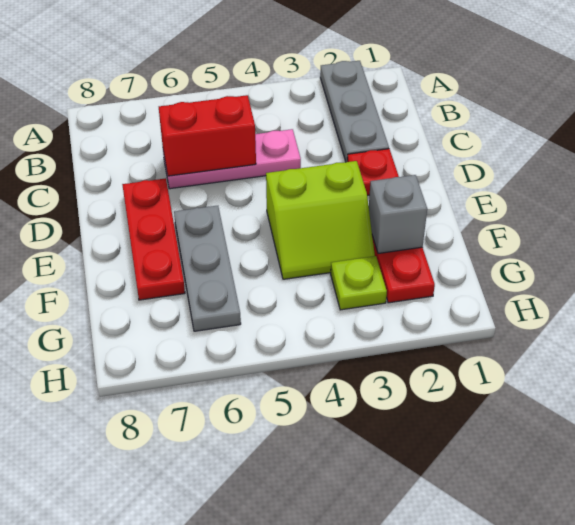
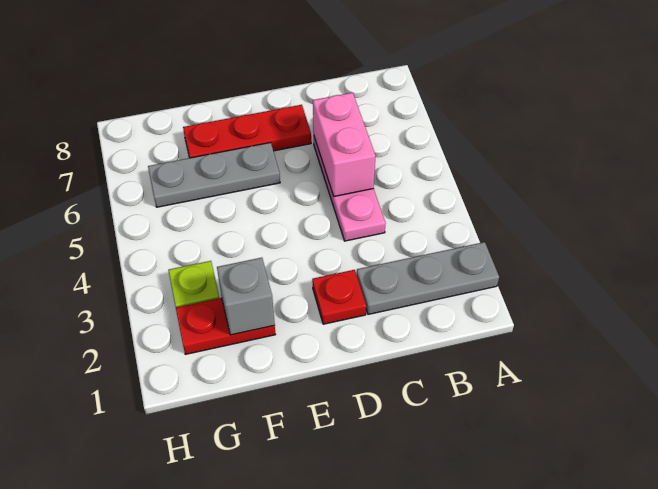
red 1x2 brick [159,95,256,176] -> pink 1x2 brick [313,93,375,196]
lime 2x2 slope [266,161,375,279] -> none

